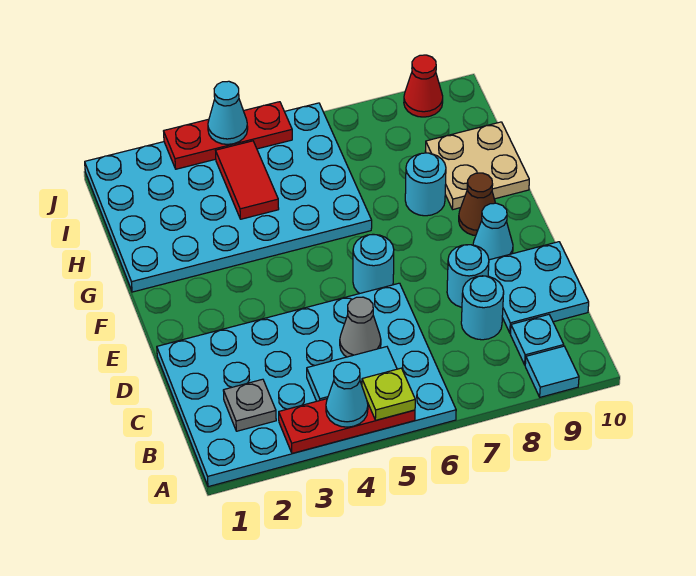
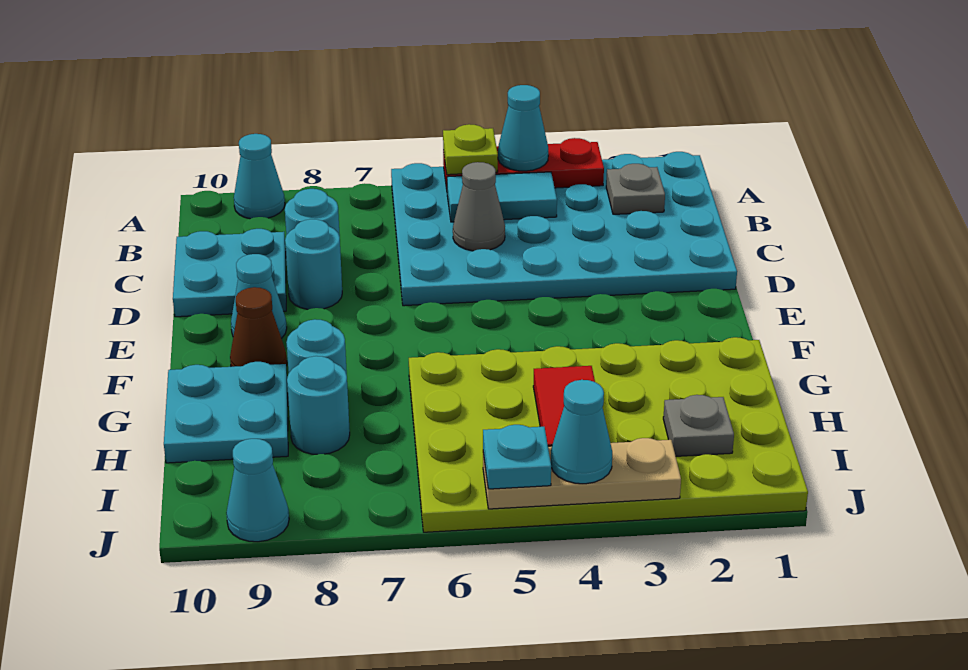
cyan 1x1 tile [525,346,579,397] -> cyan 1x1 cone [234,134,285,219]
cyan 1x1 plate [511,315,564,365] -> cyan 1x1 plate moved to [483,425,551,489]
cyan 1x1 round brick [353,234,394,294] -> cyan 1x1 round brick moved to [287,356,350,454]
cyan 4x6 plate [85,103,372,292] -> lime 4x6 plate [409,337,808,532]
tan 2x2 plate [425,122,529,209] -> cyan 2x2 plate [164,362,288,463]
none -> grey 1x1 plate [663,395,734,456]
red 1x3 plate [164,102,292,169] -> tan 1x3 plate [483,438,681,509]
red 1x1 cone [404,55,443,117] -> cyan 1x1 cone [226,439,289,542]

